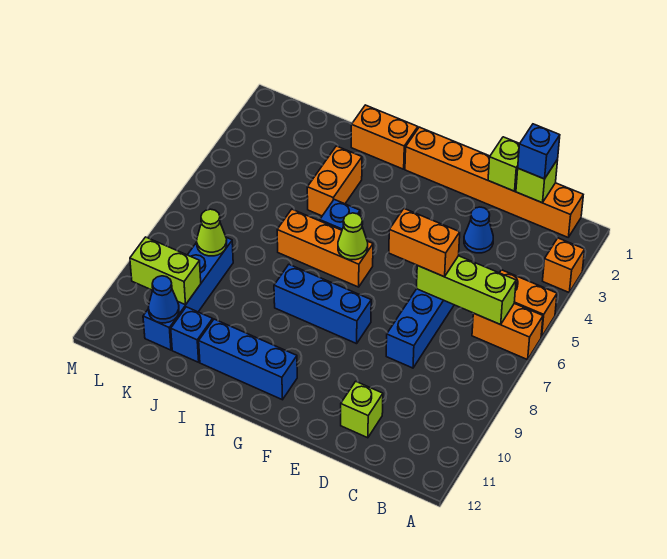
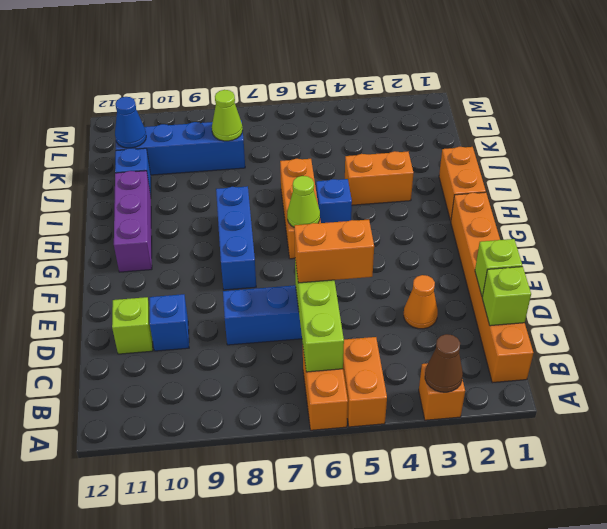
none -> brown 1x1 cone [425,334,463,392]
blue 1x1 brick [518,124,560,179] -> blue 1x1 brick moved to [150,294,189,351]
blue 1x1 cone [464,207,493,253] -> orange 1x1 cone [404,275,438,329]
orange 1x2 brick [389,209,460,277] -> orange 1x2 brick turned to [294,220,374,283]
blue 1x3 brick [199,319,297,400] -> purple 1x3 brick [114,171,152,272]
lime 1x2 brick [130,237,201,305] -> none

